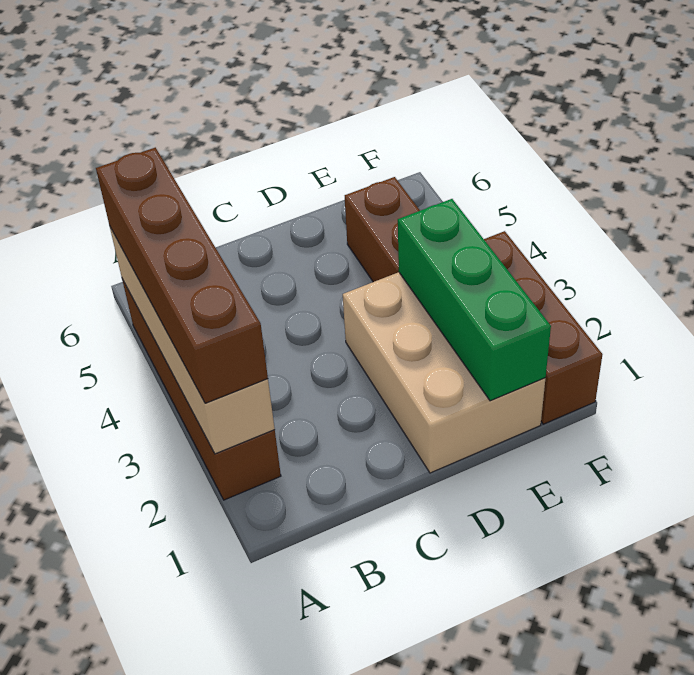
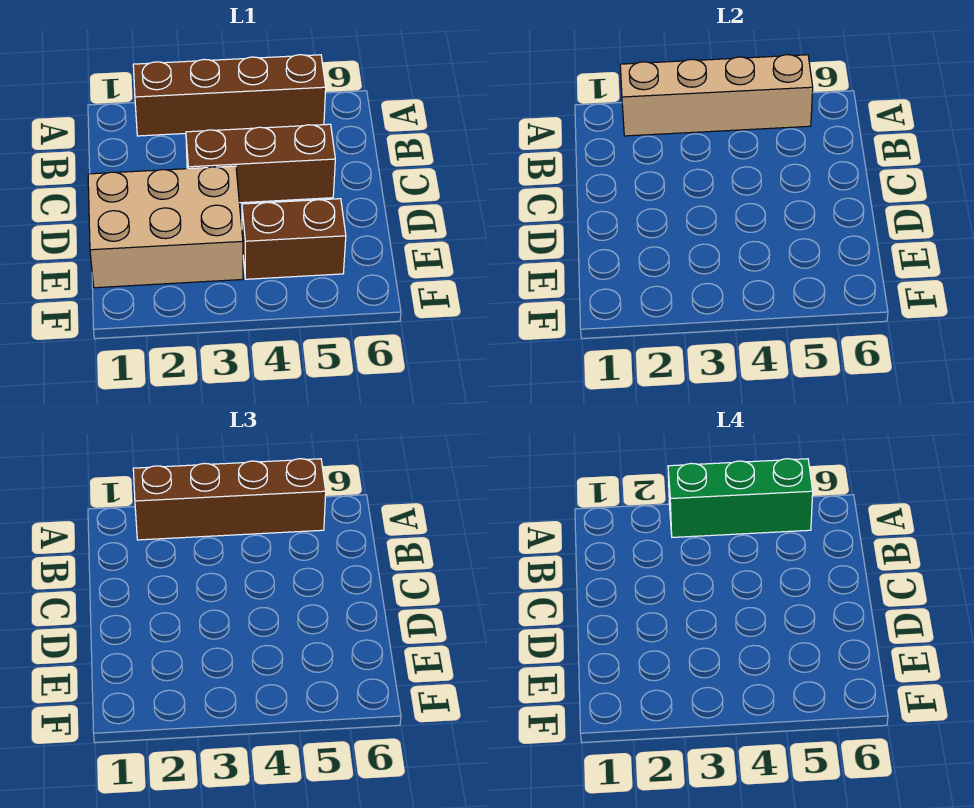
green 1x3 brick [398,199,551,401] -> green 1x3 brick moved to [668,459,813,537]
brown 1x3 brick [484,231,603,424] -> brown 1x3 brick moved to [186,124,335,203]

